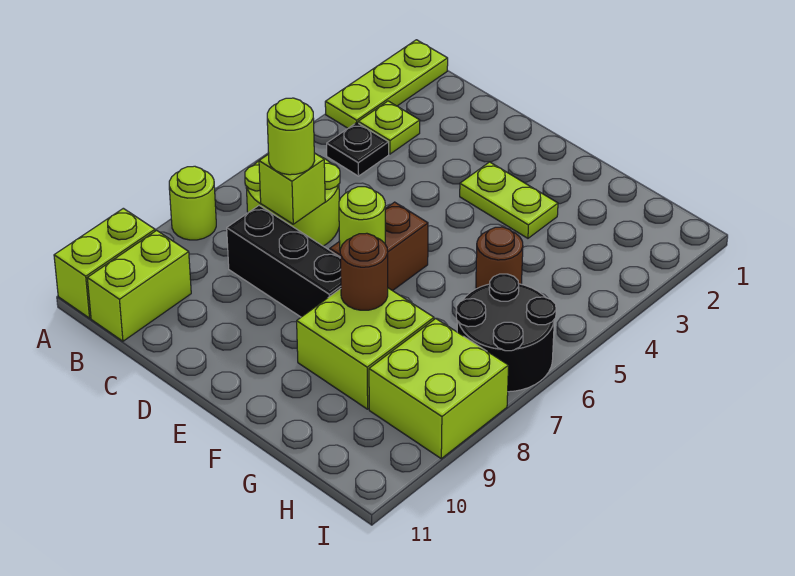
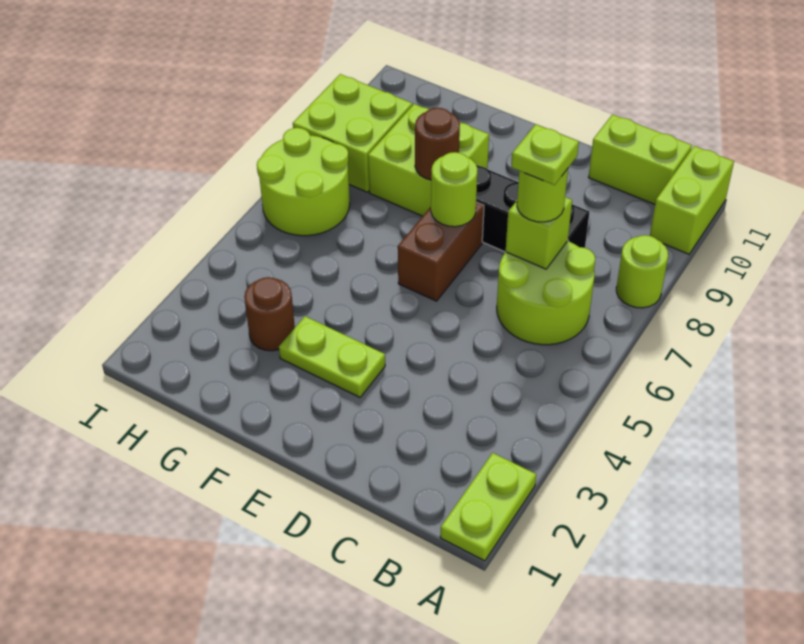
lime 1x3 plate [325,40,448,128] -> lime 1x2 plate [440,453,536,561]
lime 1x1 plate [358,101,420,154] -> lime 1x1 plate moved to [511,124,579,185]
black 1x1 plate [327,123,389,176] -> none
lime 1x2 brick [87,230,191,341] -> lime 1x2 brick turned to [589,114,692,204]
brown 1x1 round brick [476,227,523,289] -> brown 1x1 round brick moved to [244,277,295,351]
black 2x2 round brick [456,274,556,392] -> lime 2x2 round brick [257,128,350,236]

